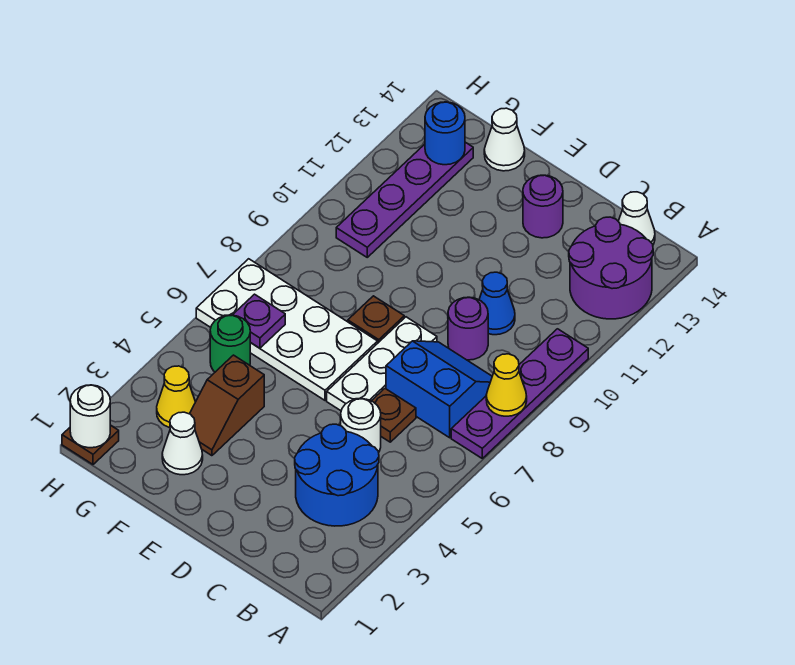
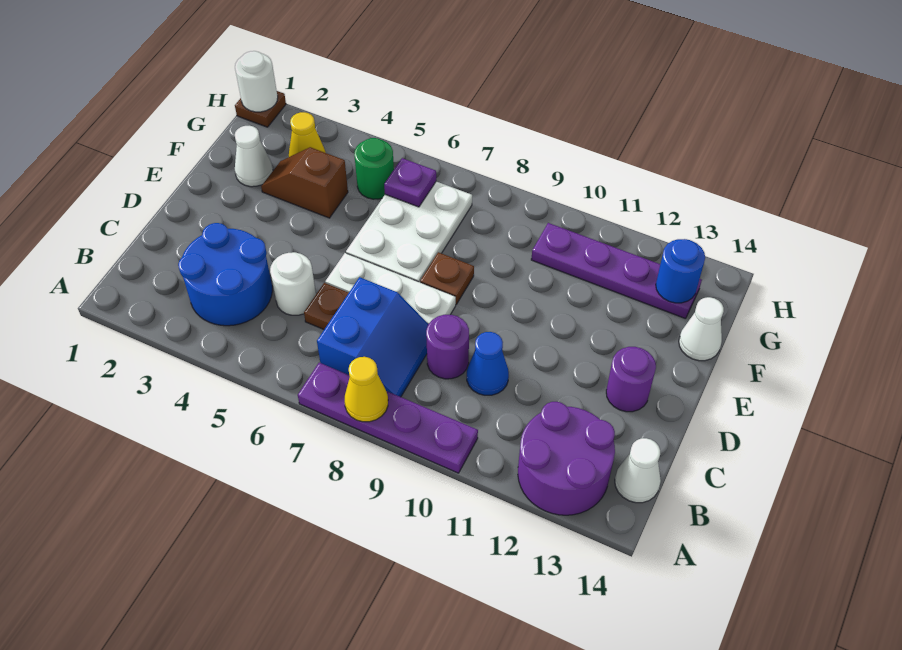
white 2x4 plate [196,259,378,400] -> white 2x3 plate [346,181,472,282]

